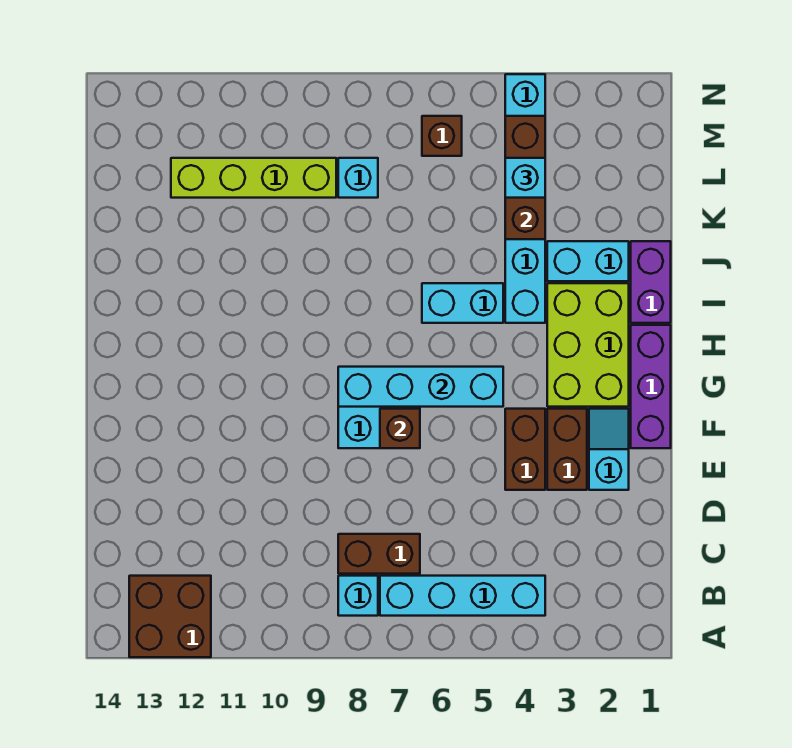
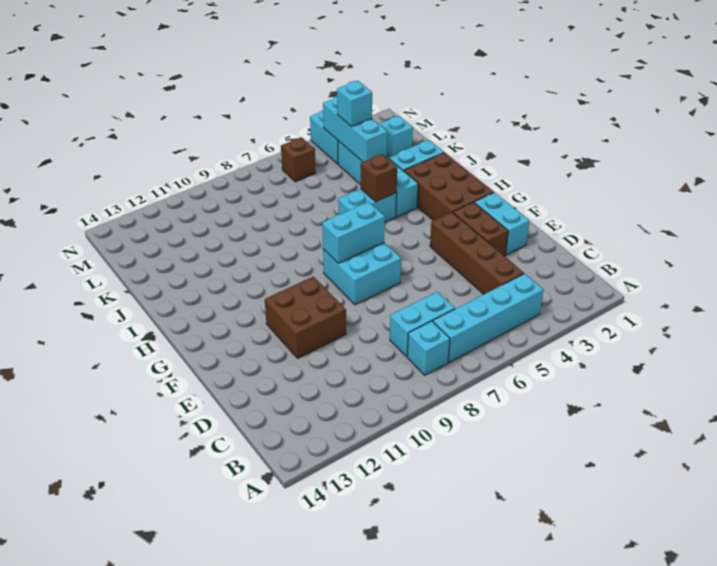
brown 2x2 brick [129,576,211,657] -> brown 2x2 brick moved to [265,276,346,358]
brown 1x2 brick [338,534,420,574] -> cyan 1x2 brick [390,292,455,357]
cyan 1x2 slope [589,409,629,490] -> cyan 1x2 brick [475,192,530,255]
brown 1x2 brick [505,409,545,490] -> brown 1x4 brick [430,212,524,294]
purple 1x3 brick [631,325,671,448] -> none
brown 1x1 brick [380,409,420,448] -> brown 1x1 brick moved to [361,154,397,202]
lime 2x3 brick [547,283,629,407] -> brown 2x3 brick [404,153,494,221]
cyan 1x4 brick [338,367,503,407] -> cyan 1x2 brick [322,202,385,263]
purple 1x2 brick [631,241,671,323] -> none
brown 1x3 brick [505,116,545,239] -> cyan 1x3 brick [323,96,387,162]
cyan 1x1 brick [338,158,378,198] -> cyan 1x1 brick moved to [379,116,413,157]
lime 1x4 brick [171,158,336,198] -> none

